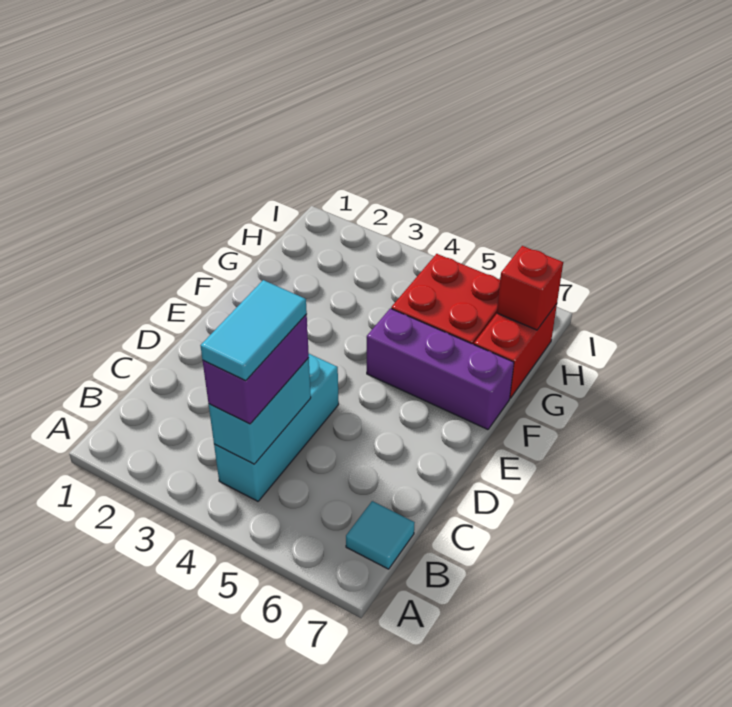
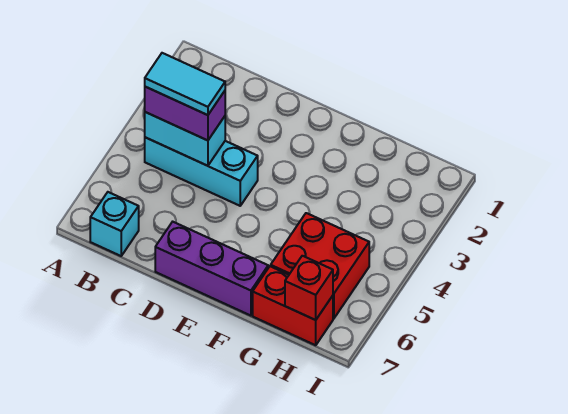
cyan 1x1 tile [346,501,415,569] -> cyan 1x1 brick [90,192,139,256]
purple 1x3 brick [367,308,514,430] -> purple 1x3 brick turned to [155,222,268,316]

